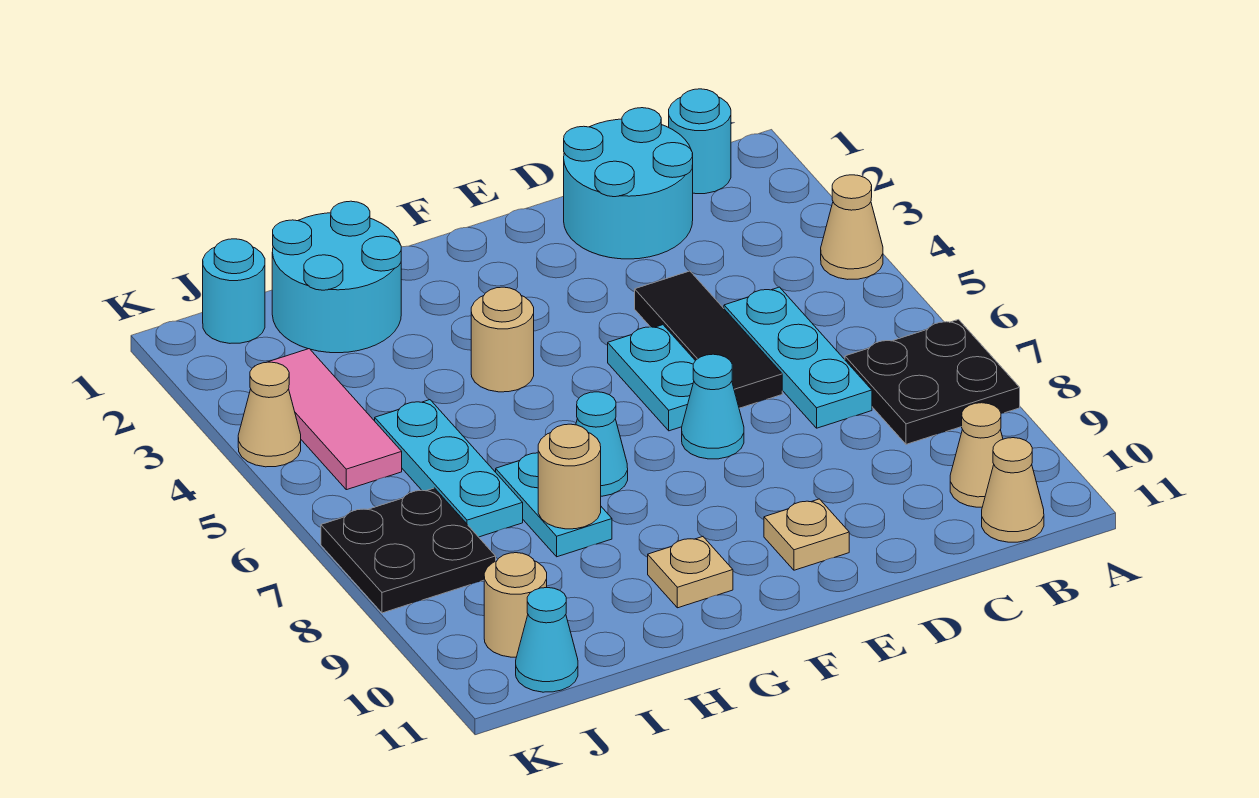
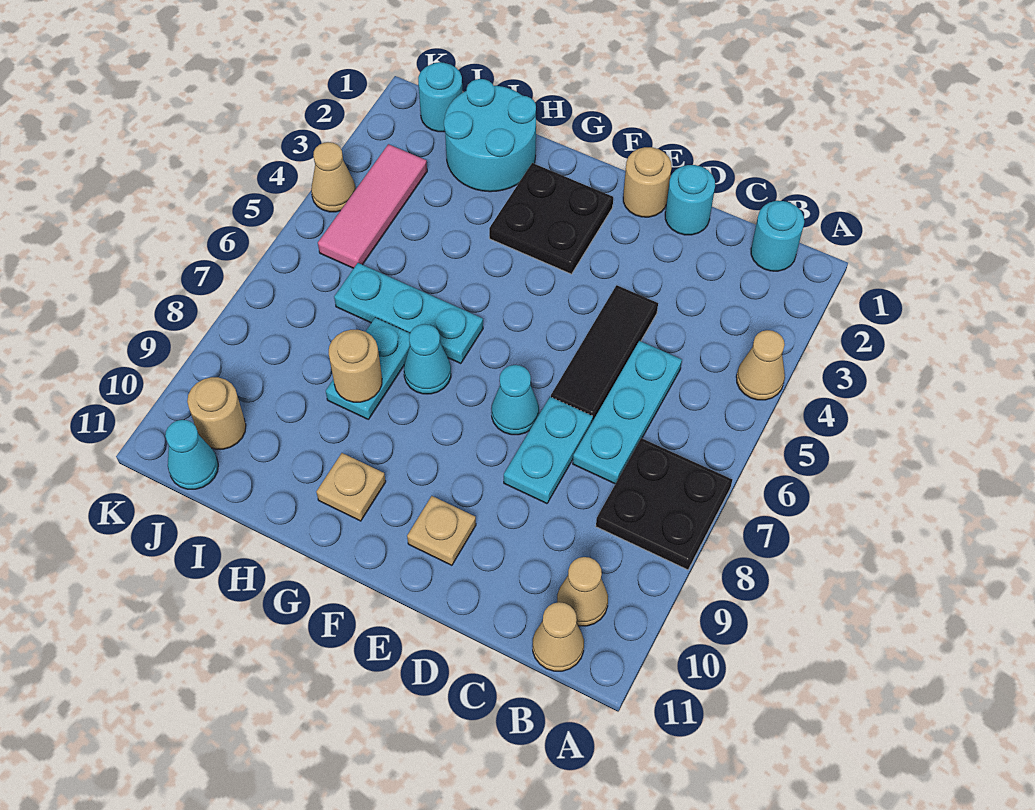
cyan 2x2 round brick [564,108,693,259] -> cyan 1x1 round brick [665,165,715,235]
cyan 1x2 plate [608,325,695,431] -> cyan 1x2 plate moved to [504,397,593,504]
tan 1x1 round brick [471,287,534,392] -> tan 1x1 round brick moved to [623,147,672,217]
cyan 1x3 plate [375,400,523,537] -> cyan 1x3 plate turned to [334,263,483,364]
black 2x2 plate [321,488,496,613] -> black 2x2 plate moved to [489,163,613,274]

